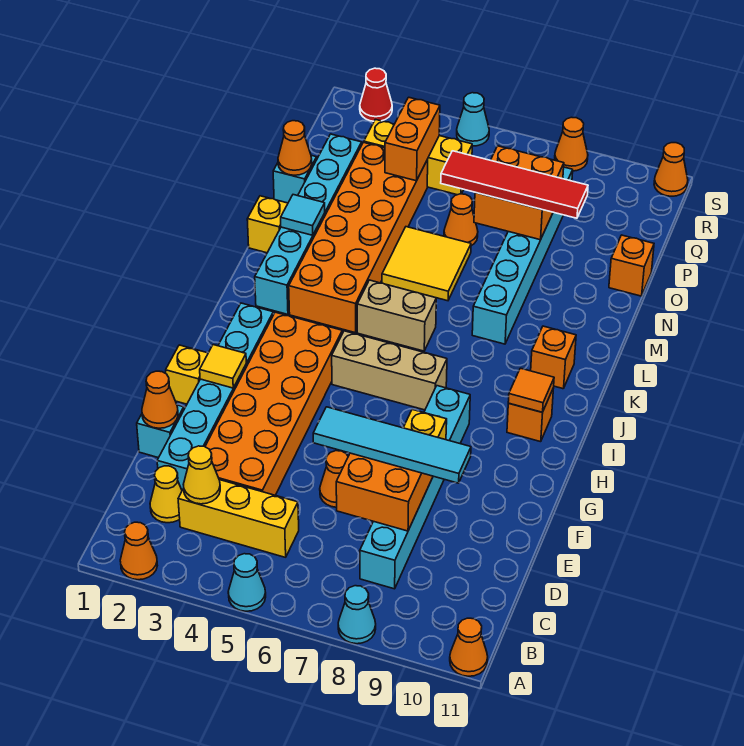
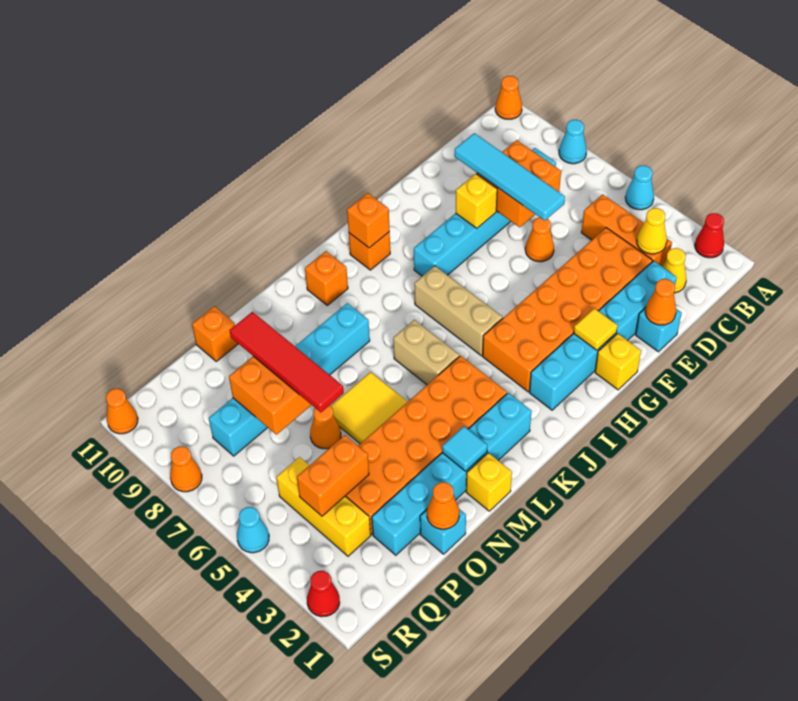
orange 1x1 cone [120,522,157,580] -> red 1x1 cone [695,213,724,258]
yellow 1x3 brick [178,480,299,557] -> orange 1x3 brick [581,194,672,266]
orange 1x1 tile [508,368,554,412] -> orange 1x1 brick [347,193,390,248]

